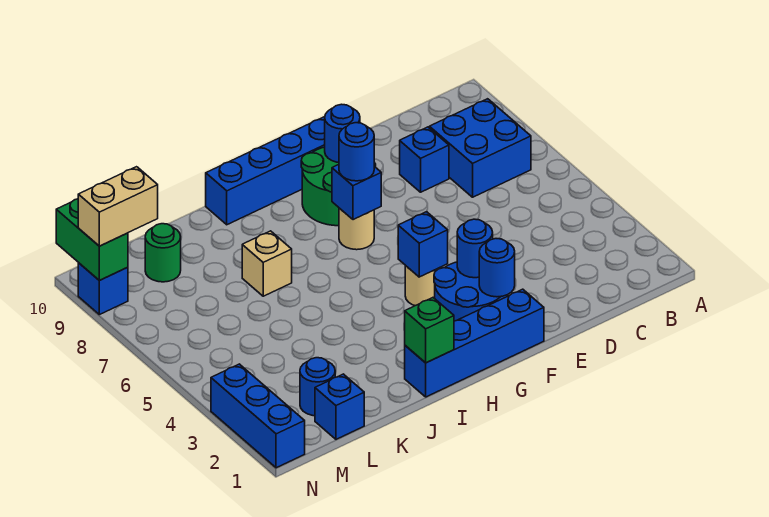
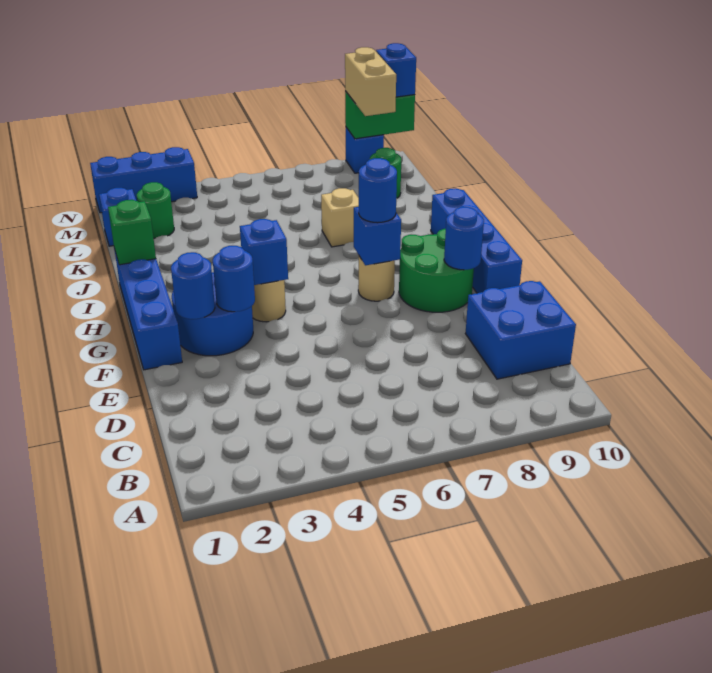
blue 2x2 brick [429,99,531,197] -> blue 2x2 brick moved to [466,281,576,379]
blue 1x1 brick [400,127,449,192] -> blue 1x1 brick moved to [376,43,416,97]
blue 1x1 round brick [300,358,335,416] -> green 1x1 round brick [137,182,174,238]

